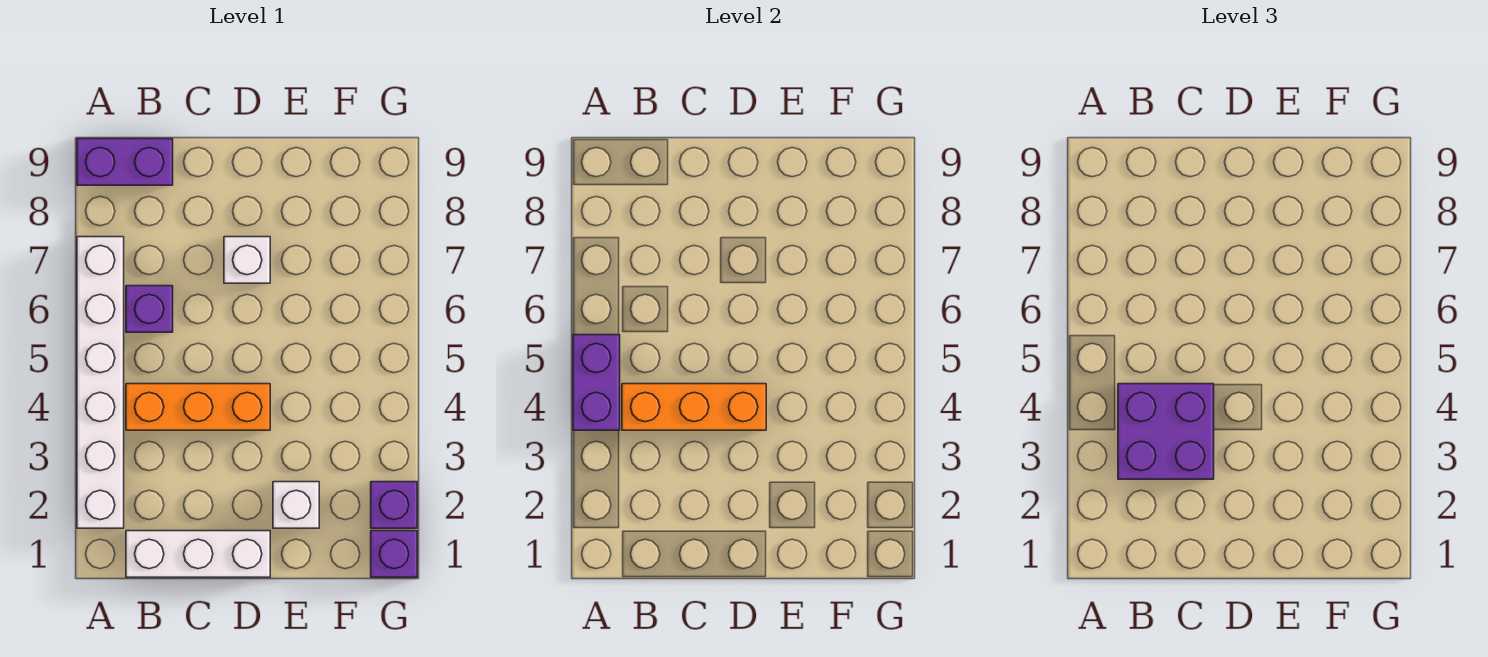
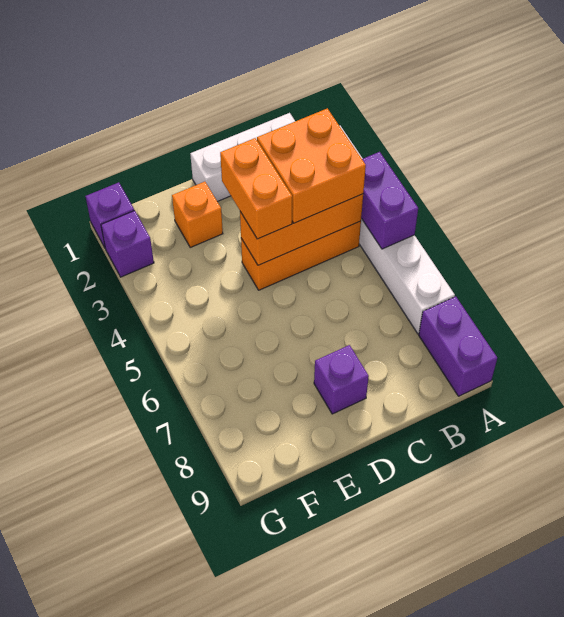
purple 1x2 brick [77,139,173,185] -> purple 1x2 brick turned to [419,297,497,396]
purple 2x2 brick [1118,384,1214,479] -> orange 2x2 brick [257,108,366,223]
purple 1x1 brick [126,286,173,332] -> purple 1x1 brick moved to [314,345,369,414]
none -> orange 1x2 brick [220,138,292,239]
white 1x1 brick [224,237,270,283] -> none
white 1x1 brick [273,482,319,528] -> orange 1x1 brick [172,182,223,247]

